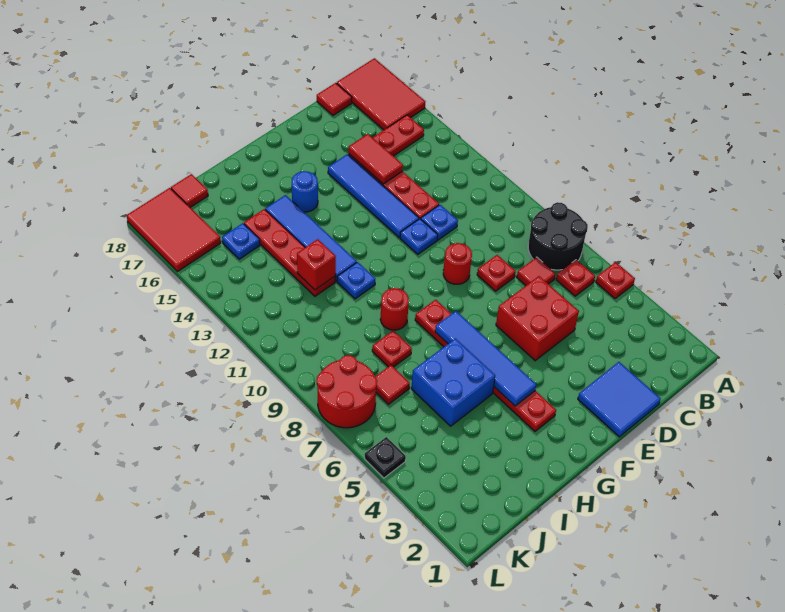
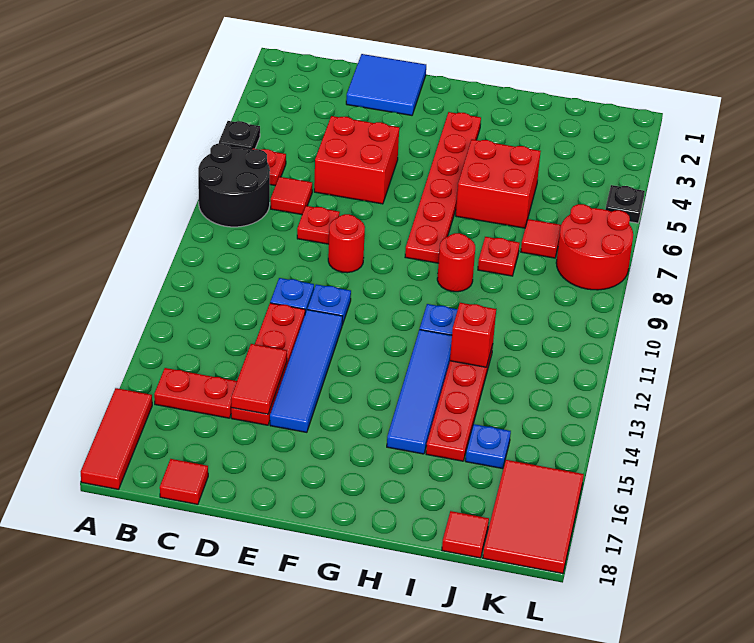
red 1x1 plate [596,262,635,299] -> black 1x1 plate [219,121,260,150]
red 2x3 tile [337,58,425,130] -> red 1x3 tile [81,388,152,489]
blue 1x4 tile [435,311,536,406] -> none
blue 1x1 round brick [292,171,318,212] -> none
blue 2x2 brick [411,339,495,426] -> red 2x2 brick [456,139,541,228]

